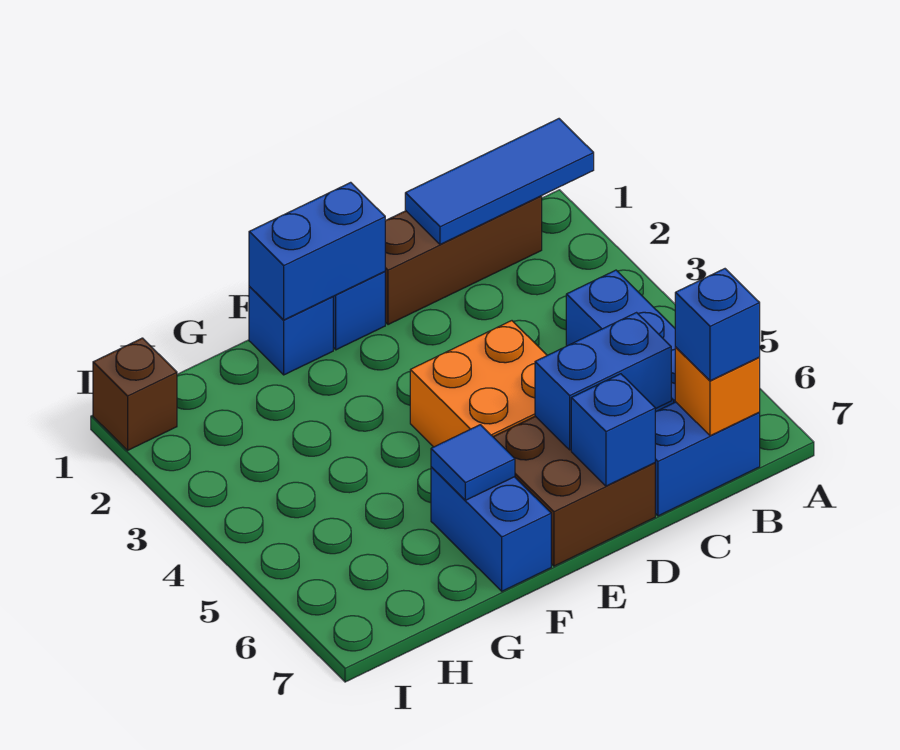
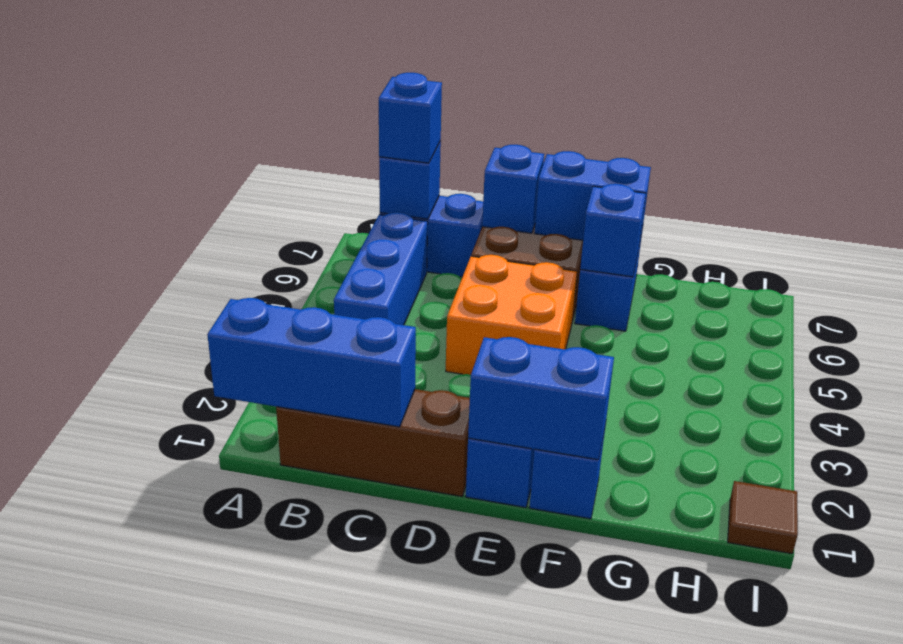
blue 1x3 tile [405,119,594,244] -> blue 1x3 brick [207,298,416,427]
orange 1x1 brick [675,348,760,436] -> blue 1x1 brick [379,141,441,219]
blue 1x2 brick [535,313,671,450] -> blue 1x2 brick moved to [535,151,651,243]
blue 1x1 tile [431,425,515,500] -> blue 1x1 brick [580,184,646,277]
brown 1x1 brick [93,338,177,450] -> brown 1x1 tile [728,481,798,554]

